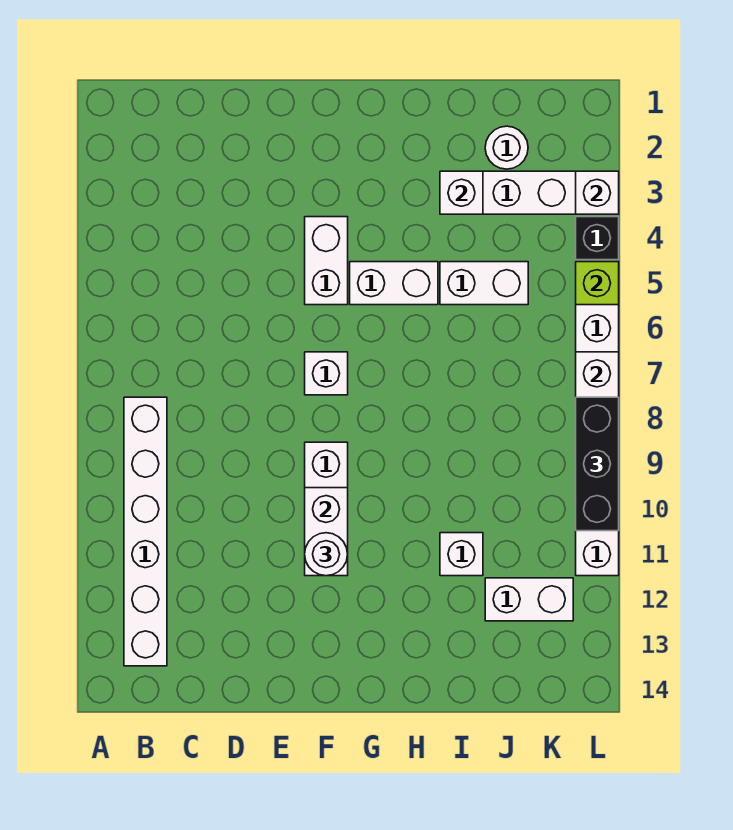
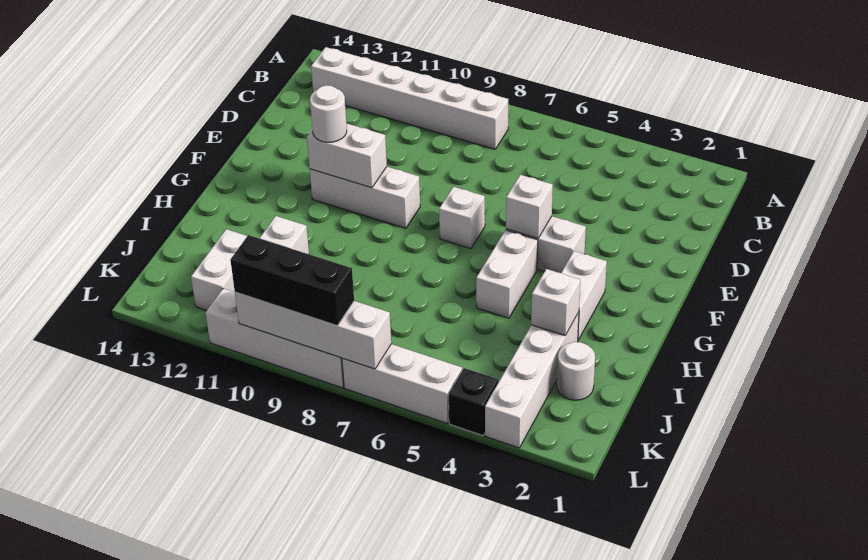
white 1x2 brick [440,262,528,305] -> white 1x2 brick moved to [561,251,607,340]
white 1x1 brick [576,171,619,214] -> white 1x1 brick moved to [506,175,553,238]
lime 1x1 brick [576,262,619,305] -> none

